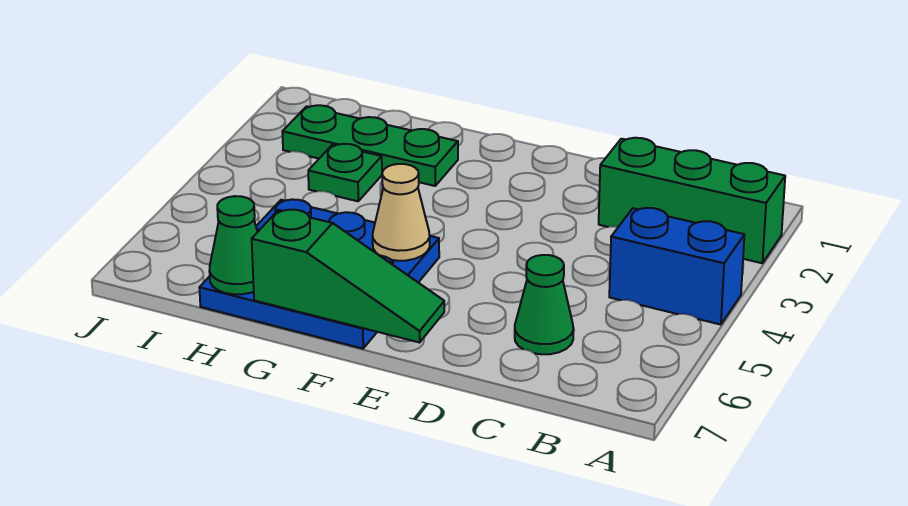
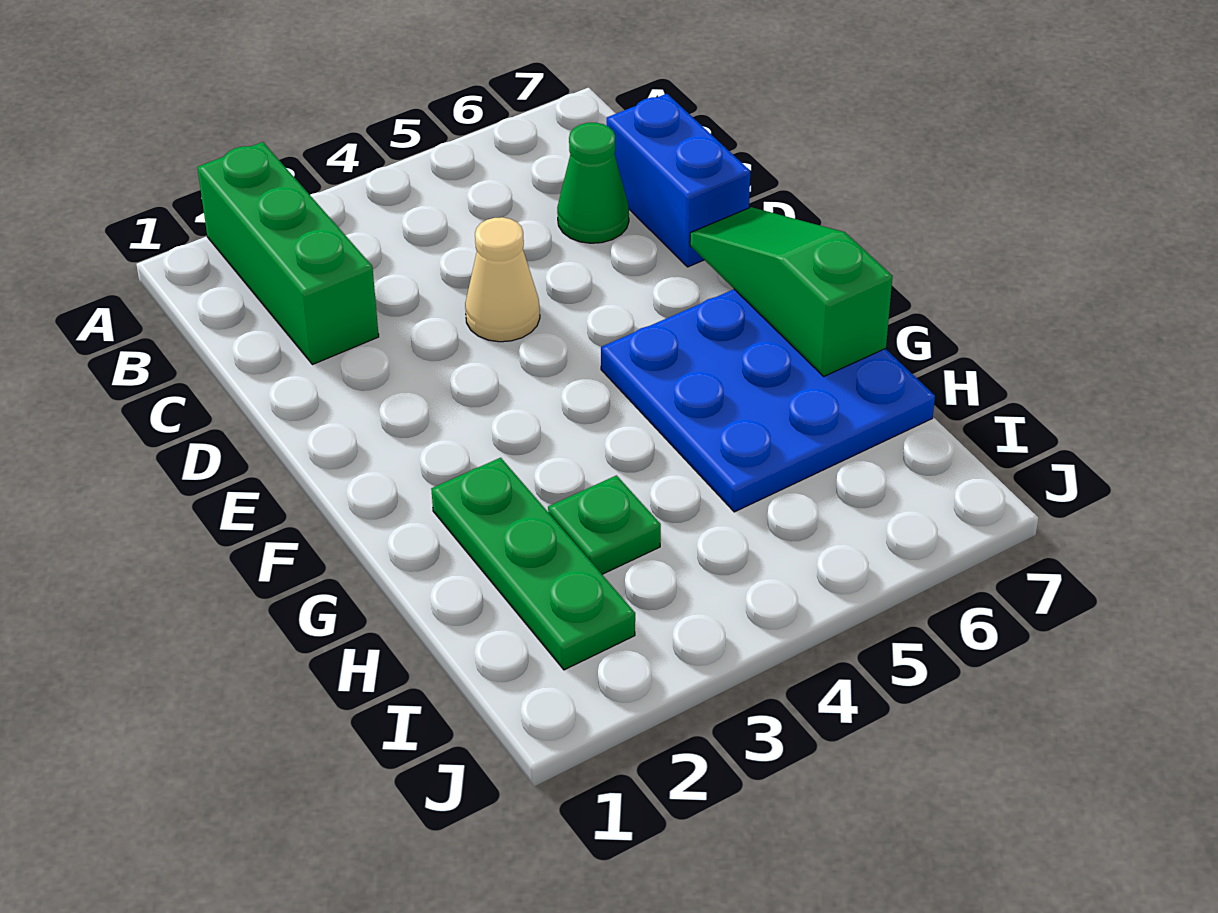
blue 1x2 brick [609,208,744,325] -> blue 1x2 brick moved to [607,94,750,267]
tan 1x1 cone [373,164,430,261] -> tan 1x1 cone moved to [465,217,540,342]
green 1x1 cone [209,196,257,294] -> none

